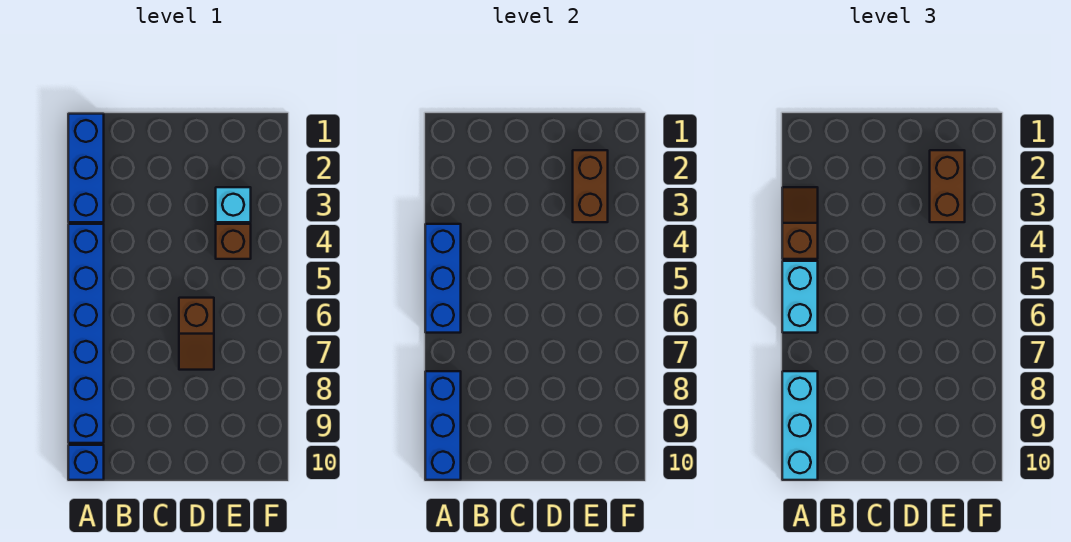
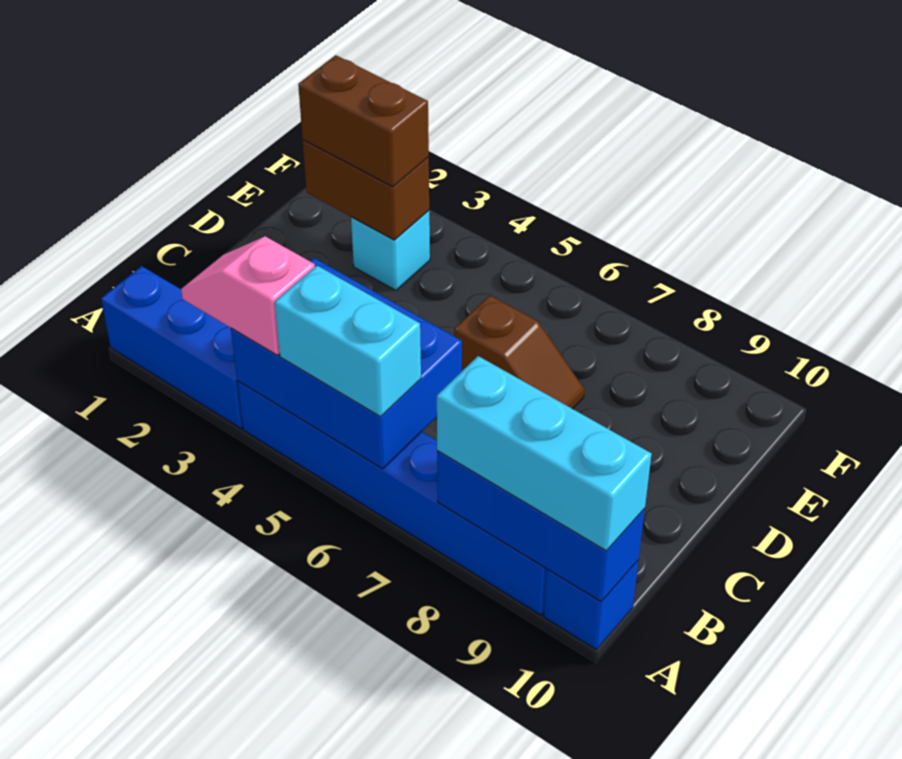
brown 1x2 slope [782,187,818,259] -> pink 1x2 slope [181,236,315,355]
blue 1x3 brick [425,224,461,333] -> blue 2x3 brick [231,258,462,469]
brown 1x1 brick [216,224,251,259] -> none

